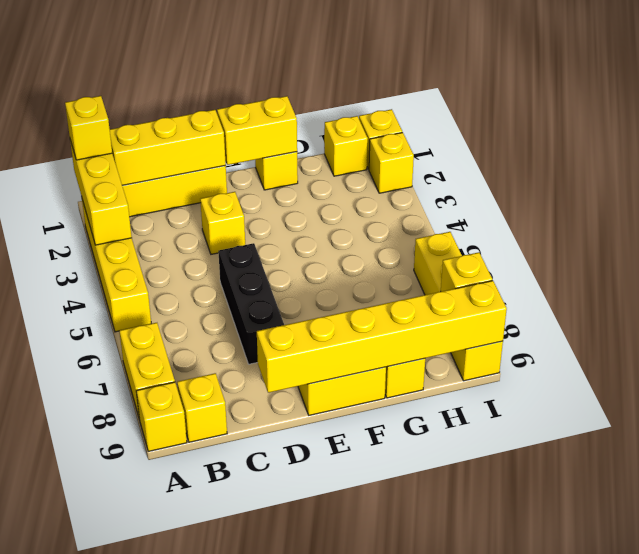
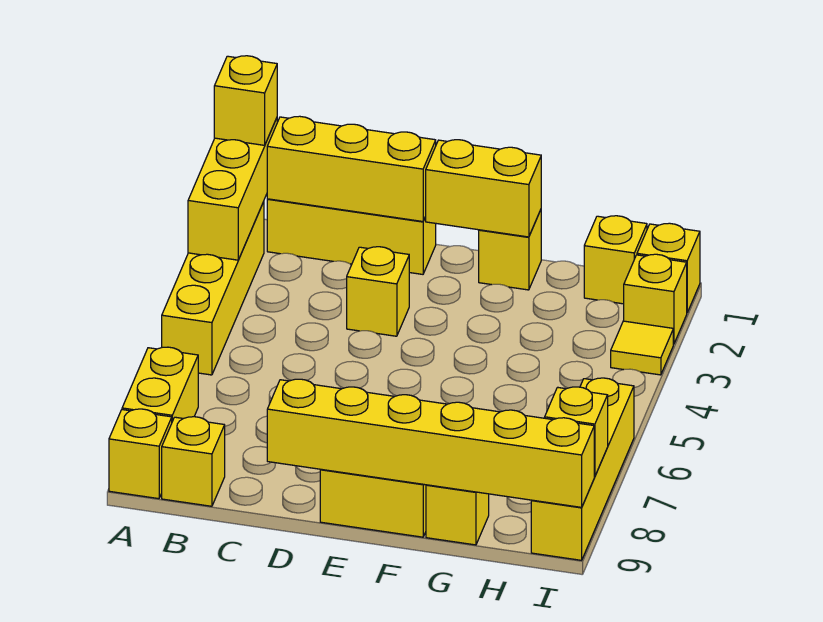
black 1x3 brick [218,243,284,364] -> none
none -> yellow 1x1 tile [611,321,673,375]

